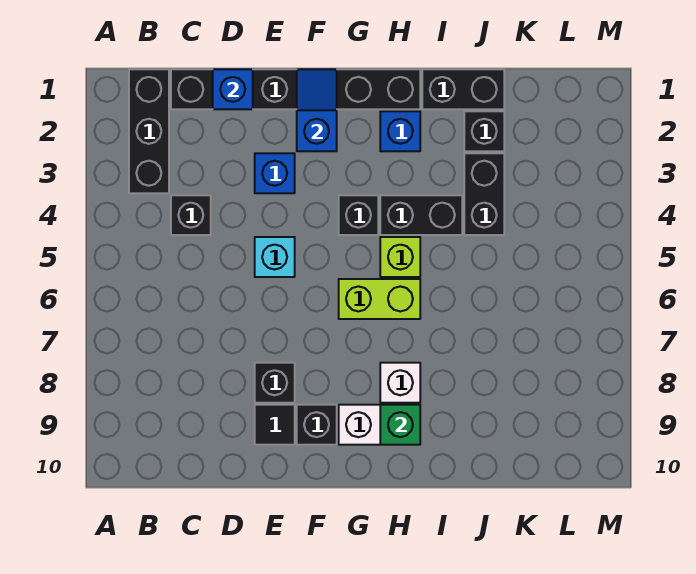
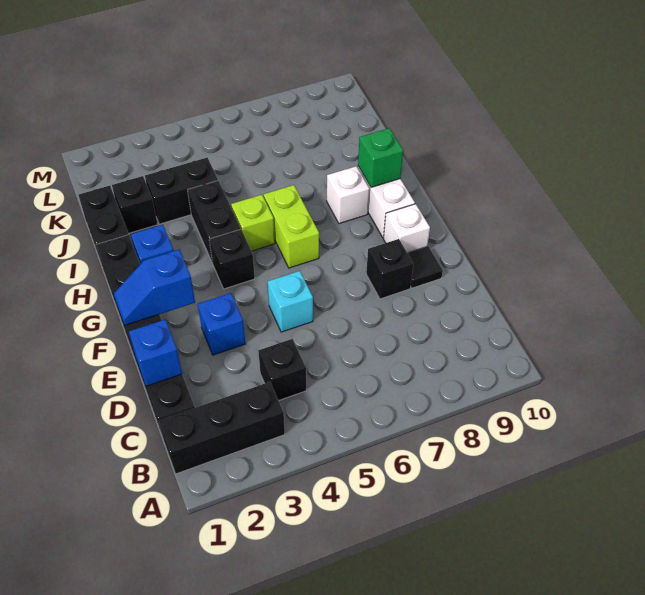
black 1x1 brick [297,405,337,445] -> white 1x1 brick [384,204,430,253]

